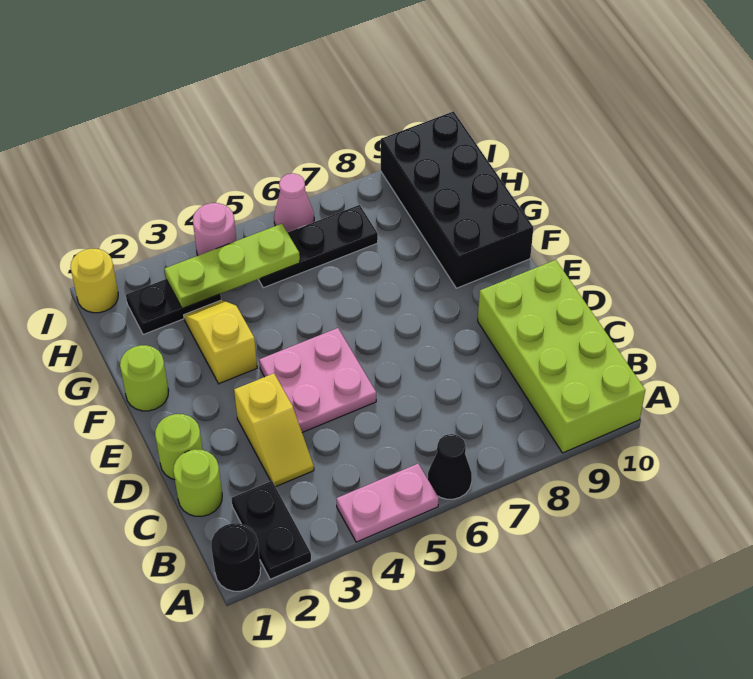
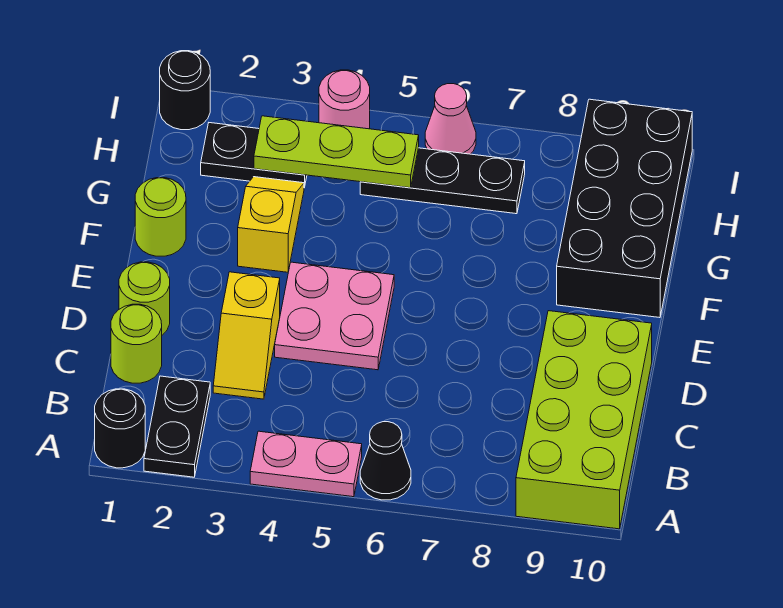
yellow 1x1 round brick [70,249,118,313] -> black 1x1 round brick [160,51,210,130]

